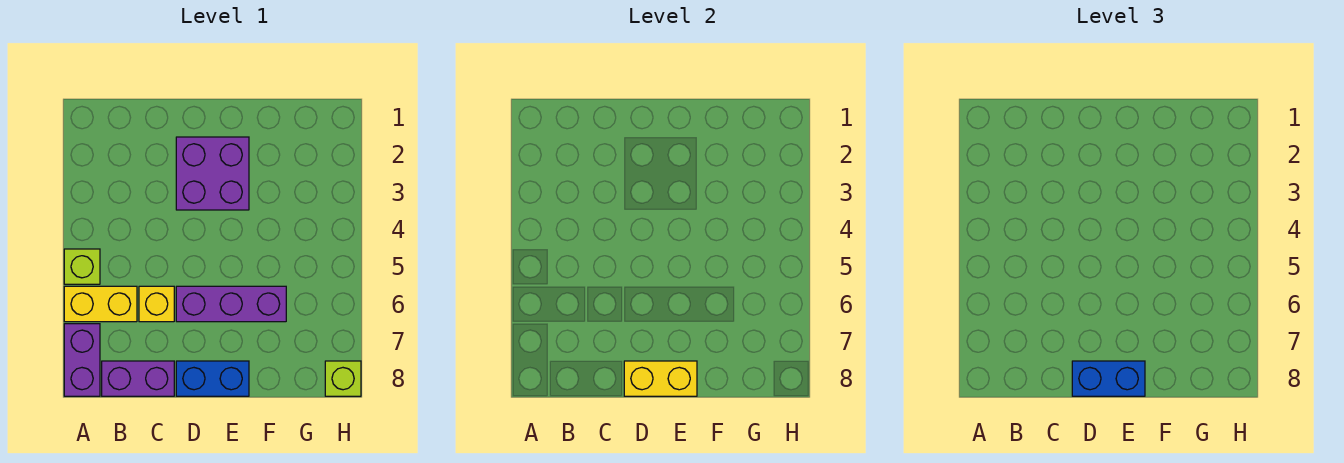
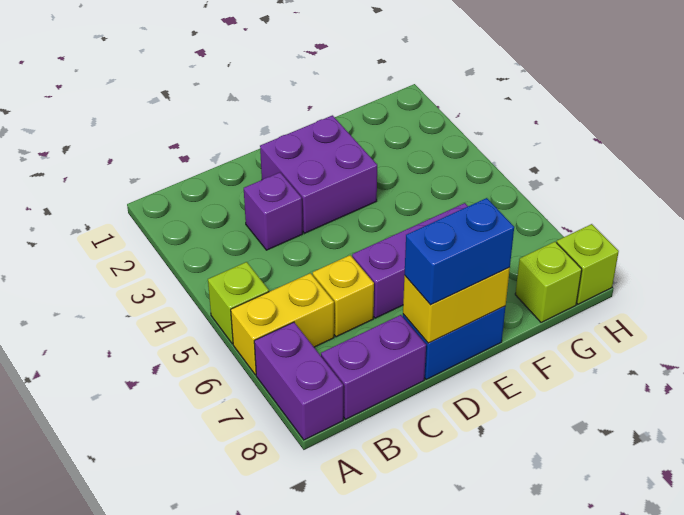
none -> purple 1x1 brick [244,172,303,250]
none -> lime 1x1 brick [515,242,582,323]

